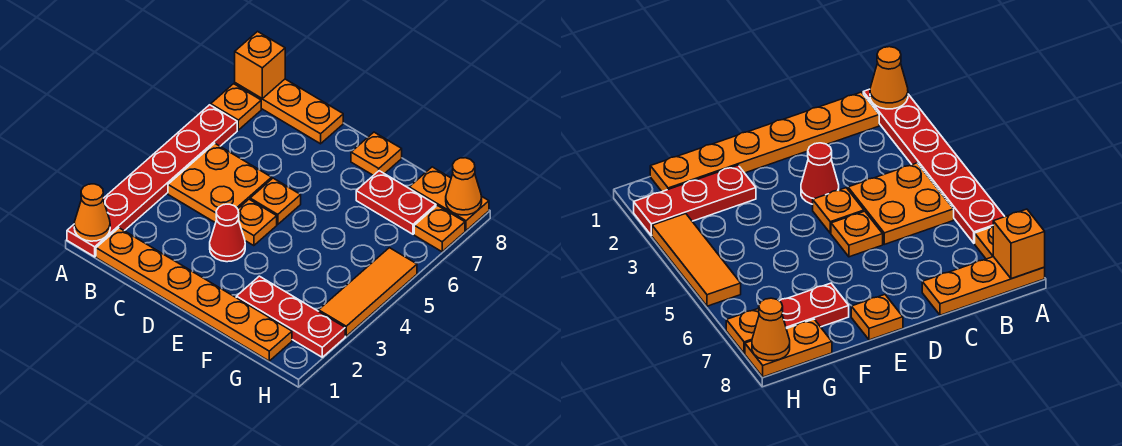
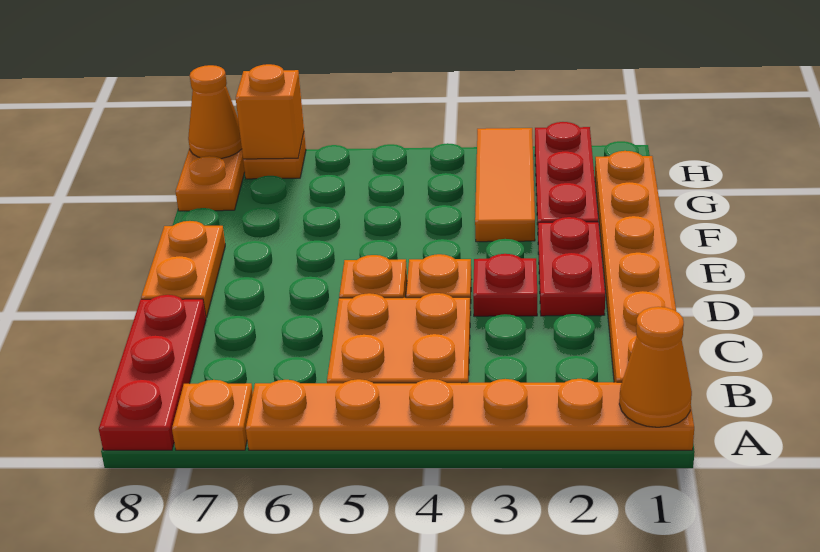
red 1x6 plate [67,105,237,257] -> orange 1x6 plate [246,379,694,450]
orange 1x3 plate [235,79,343,144] -> red 1x3 plate [99,295,206,450]
orange 1x1 brick [235,32,285,98] -> orange 1x1 brick moved to [236,64,304,159]
red 1x1 cone [210,204,245,262] -> red 1x1 plate [473,254,537,316]
orange 1x1 plate [351,132,402,175] -> orange 1x2 plate [141,221,225,318]
red 1x2 plate [356,171,436,234] -> red 1x2 plate moved to [538,217,605,316]
orange 1x3 tile [319,248,417,336] -> orange 1x3 tile turned to [475,128,535,242]

